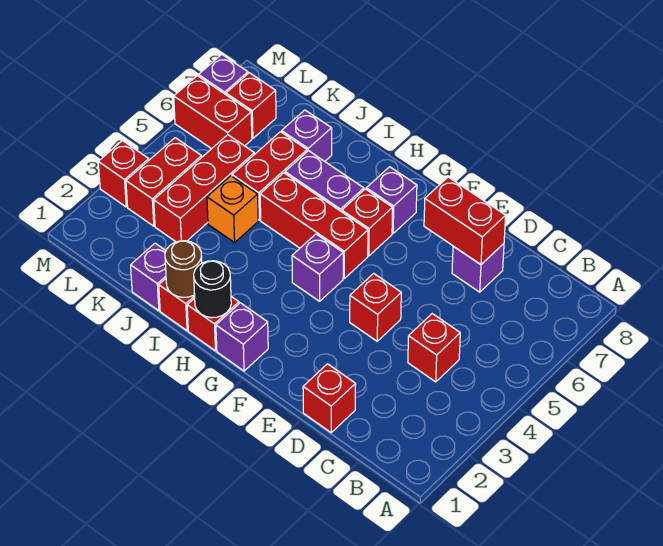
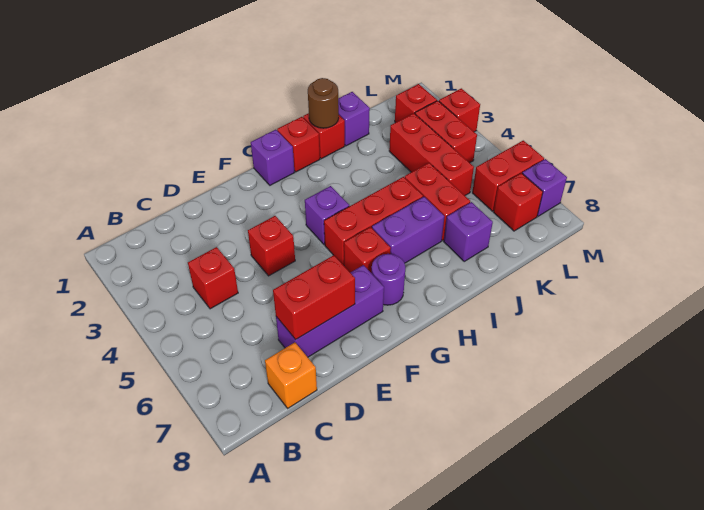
red 1x1 brick [303,364,356,433] -> red 1x1 brick moved to [395,84,437,123]
purple 1x1 brick [452,244,504,292] -> purple 1x3 brick [276,265,384,357]
purple 1x1 brick [366,167,417,233] -> purple 1x1 round brick [372,254,405,305]
black 1x1 round brick [194,261,231,318] -> none
orange 1x1 brick [207,176,258,242] -> orange 1x1 brick moved to [265,342,317,408]

